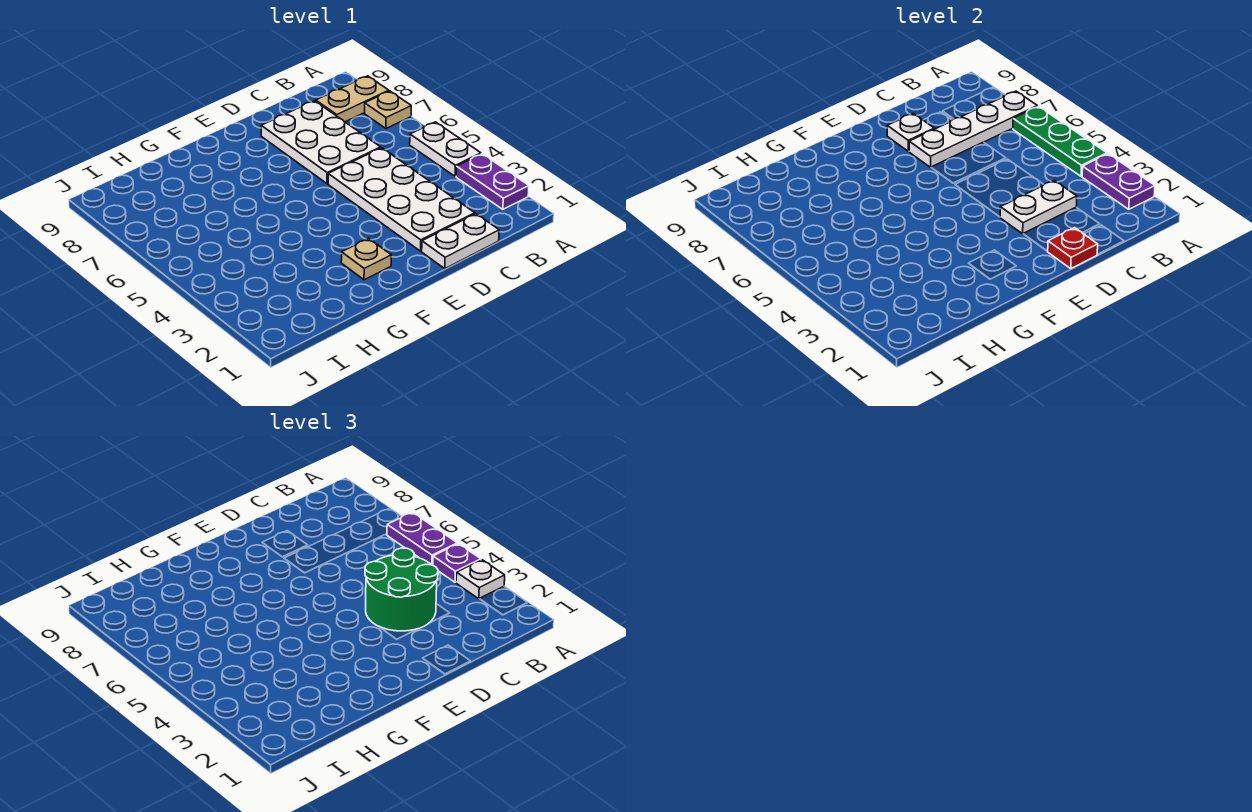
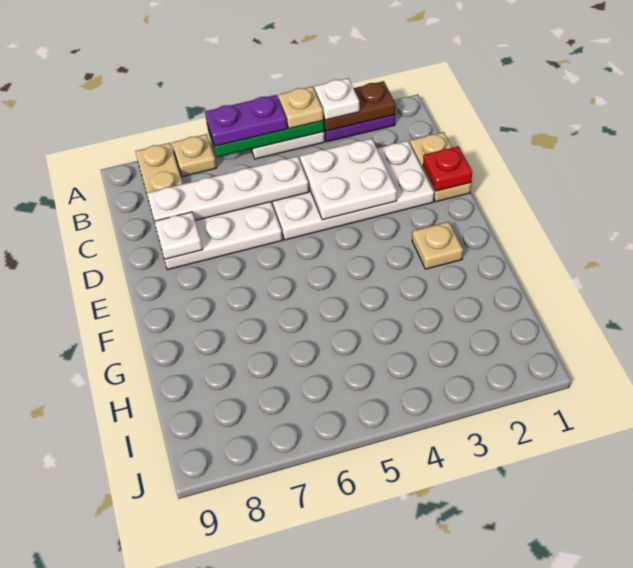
purple 1x2 plate [1082,154,1155,209] -> brown 1x2 plate [323,81,395,131]
purple 1x1 plate [433,544,481,582] -> tan 1x1 plate [278,86,324,128]
white 1x4 plate [909,91,1037,167] -> white 1x4 plate turned to [147,156,309,221]
white 1x2 plate [422,214,499,268] -> tan 1x2 plate [410,132,471,202]
white 1x2 plate [1000,180,1077,234] -> white 2x2 plate [300,138,397,220]
green 2x2 round brick [365,548,438,631] -> none

